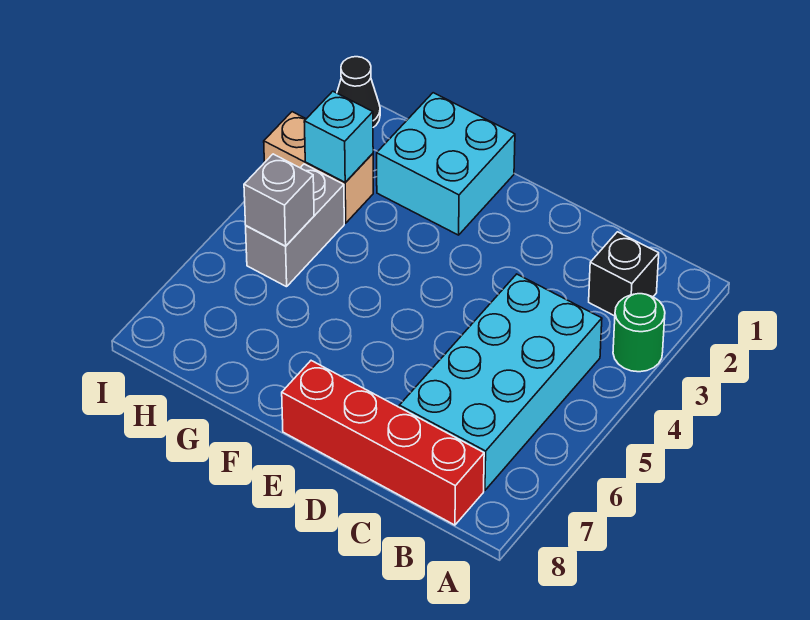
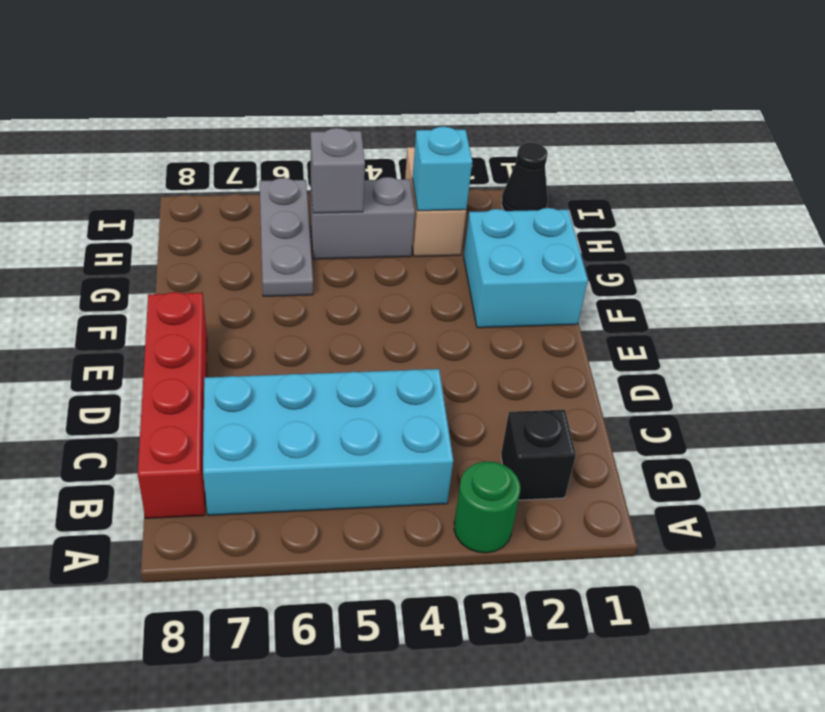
none -> grey 1x3 plate [260,178,313,296]

